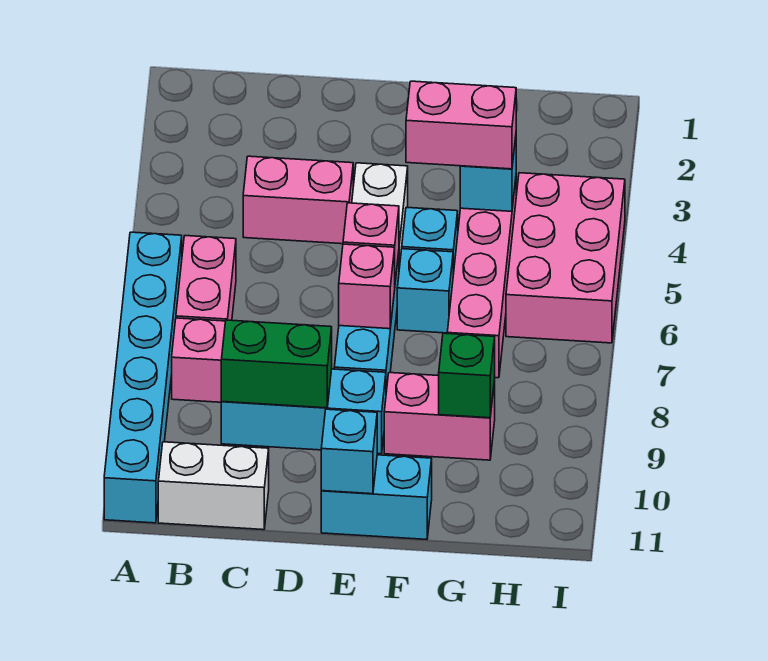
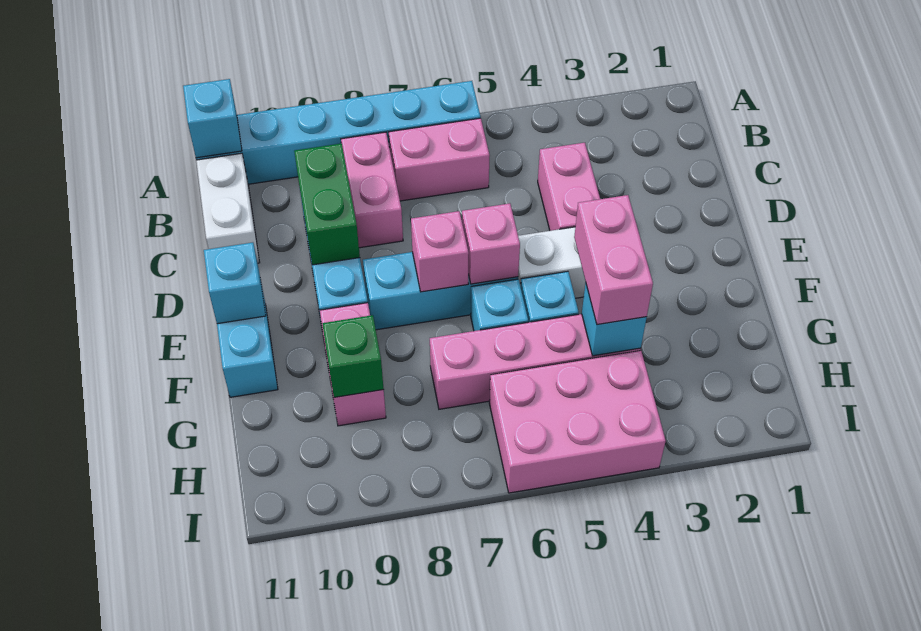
none -> cyan 1x1 brick [183,79,242,158]

